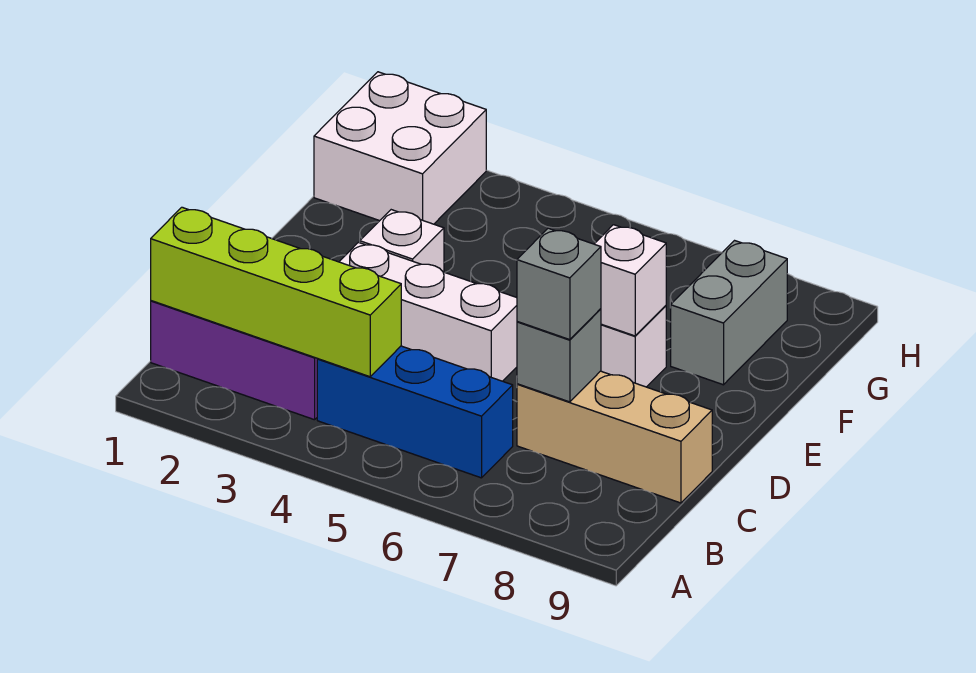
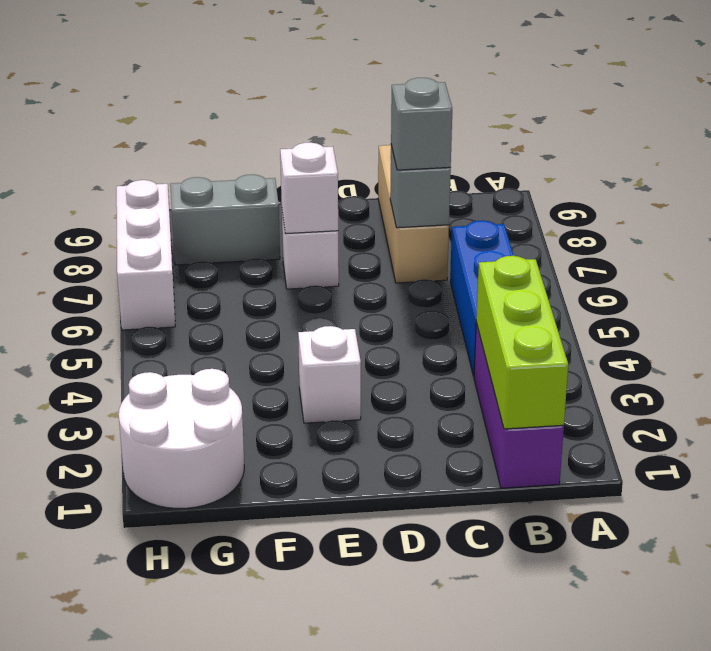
lime 1x4 brick [151,207,401,377] -> lime 1x3 brick [476,256,568,429]
white 1x3 brick [339,242,517,381] -> white 1x3 brick moved to [116,180,175,330]
white 2x2 brick [314,72,486,224] -> white 2x2 round brick [119,369,244,508]

